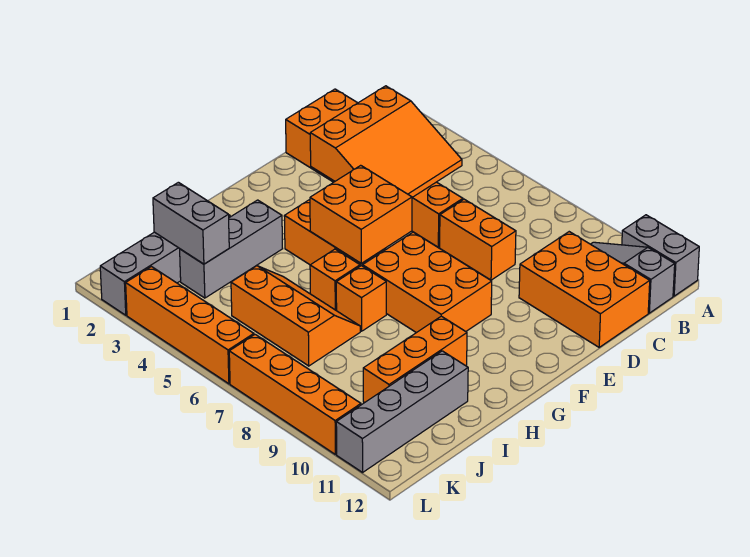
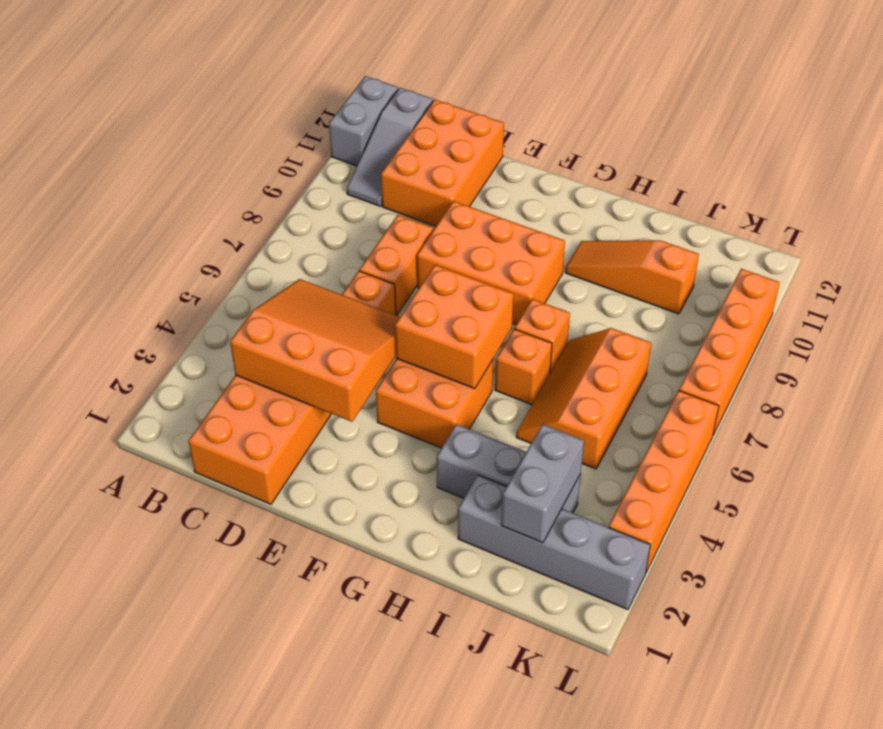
orange 2x3 brick [363,232,492,333] -> orange 2x3 brick turned to [417,201,565,324]
orange 1x3 brick [363,316,467,403] -> orange 1x3 slope [565,240,699,314]
grey 1x4 brick [336,351,468,472] -> none

